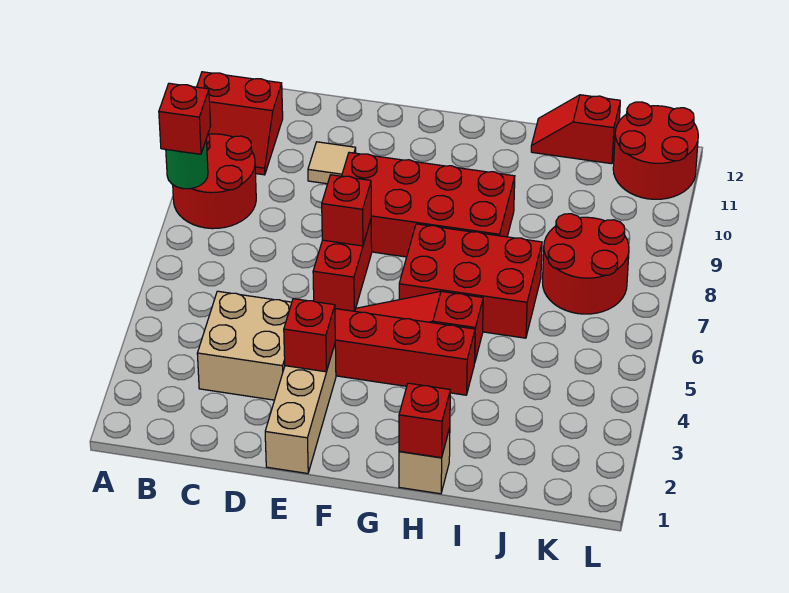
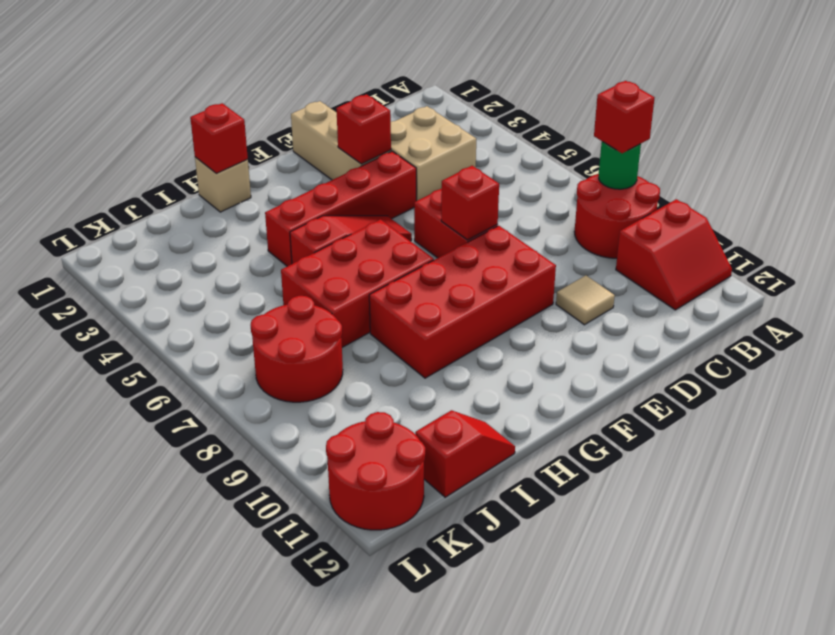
red 2x2 slope [197,72,283,175] -> red 2x2 slope turned to [616,199,732,310]

